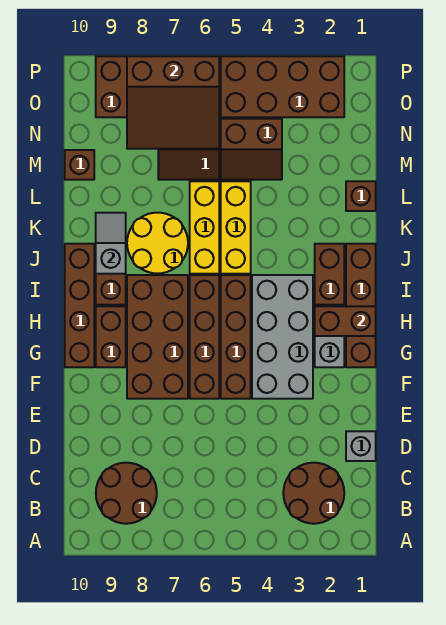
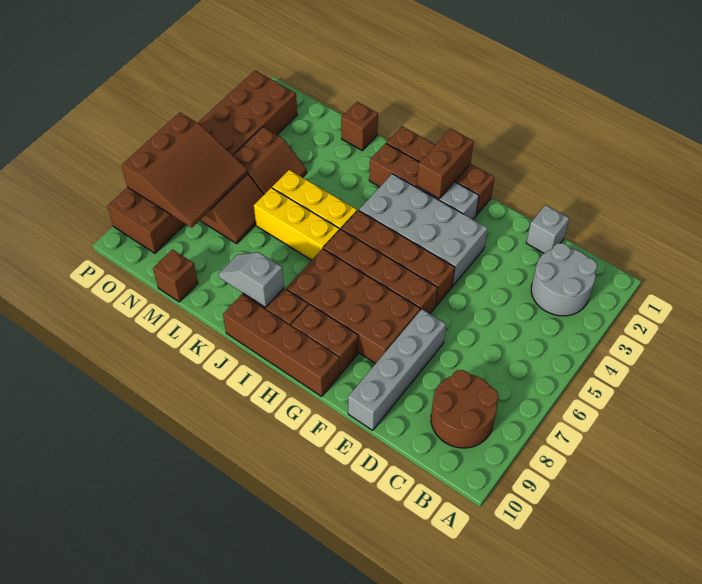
brown 2x2 round brick [283,463,344,524] -> grey 2x2 round brick [531,243,597,316]
none -> grey 1x4 brick [348,309,446,430]
yellow 2x2 round brick [127,213,188,274] -> none

